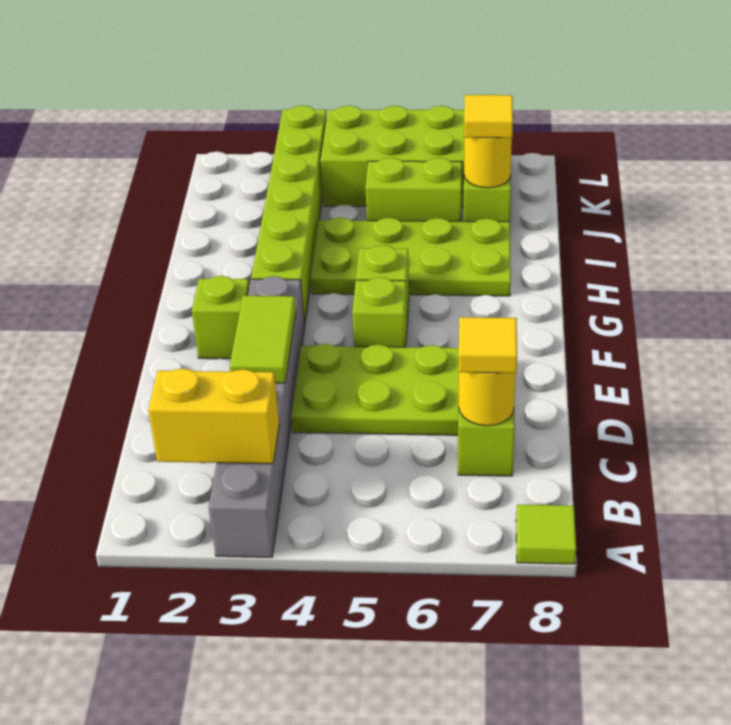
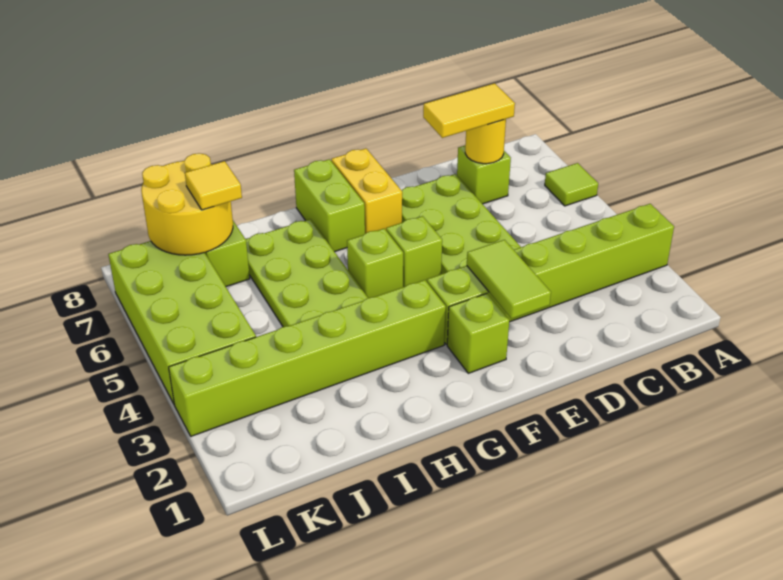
grey 1x6 brick [209,276,304,557] -> lime 1x6 brick [427,204,674,345]
lime 1x1 tile [516,505,576,564] -> lime 1x1 tile moved to [545,163,598,206]
yellow 1x2 brick [148,369,279,464] -> yellow 1x2 brick moved to [331,148,402,234]
yellow 1x1 tile [458,317,517,373] -> yellow 1x2 tile [423,83,515,138]
lime 1x2 tile [230,296,296,383] -> lime 1x2 tile turned to [467,240,551,319]
lime 1x2 brick [366,158,462,221] -> lime 1x2 brick moved to [294,159,365,252]
yellow 1x1 round brick [464,138,512,188] -> yellow 2x2 round brick [141,153,233,255]

